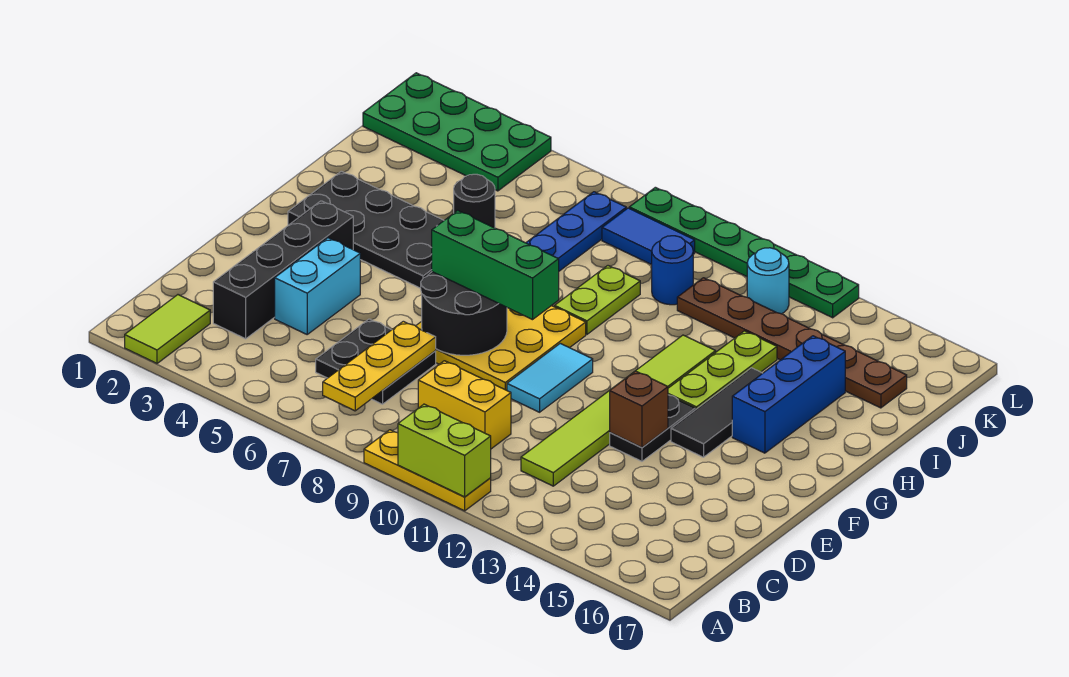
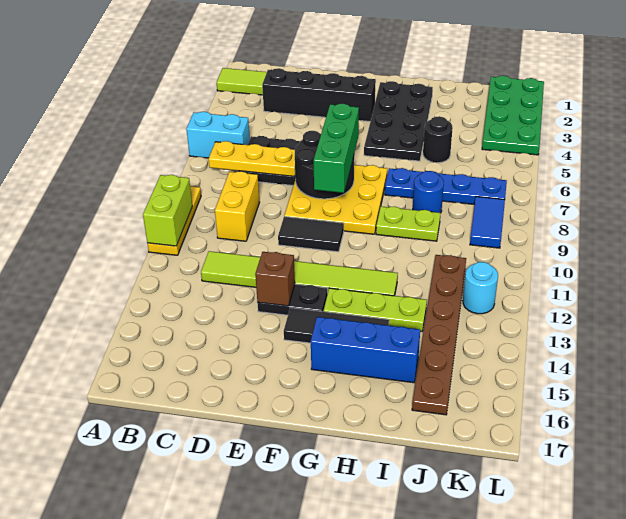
cyan 1x2 brick [275,238,360,334] -> cyan 1x2 brick moved to [186,112,250,158]
cyan 1x2 tile [507,343,593,412] -> black 1x2 tile [278,217,344,252]
blue 1x1 round brick [652,236,693,305] -> blue 1x1 round brick moved to [413,171,444,213]
green 1x6 plate [629,187,859,318] -> none

